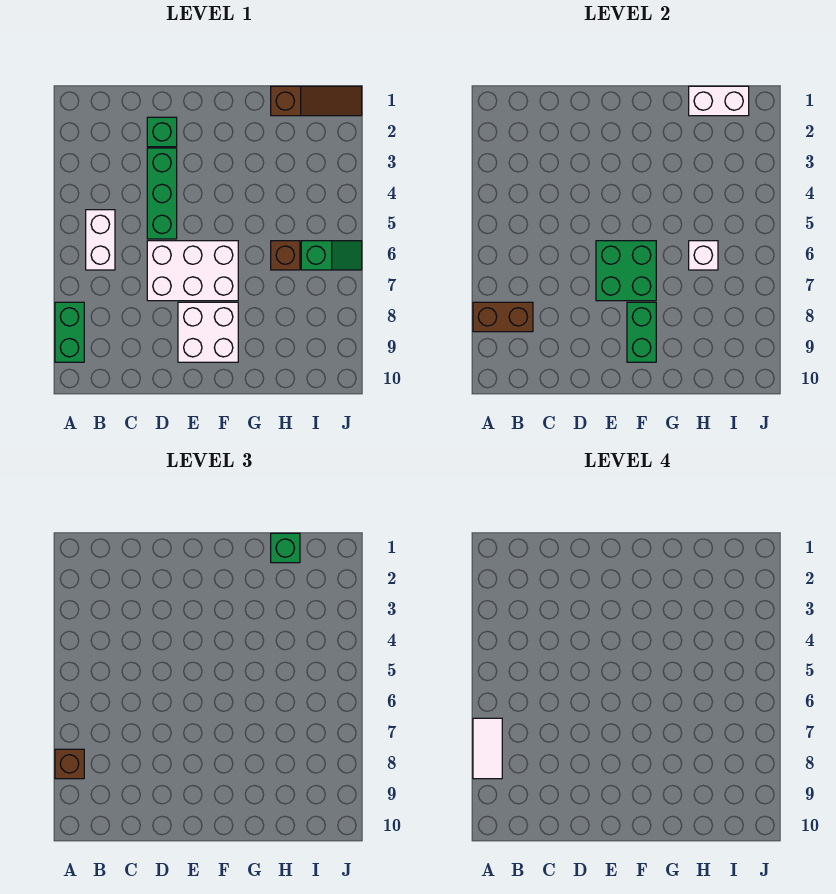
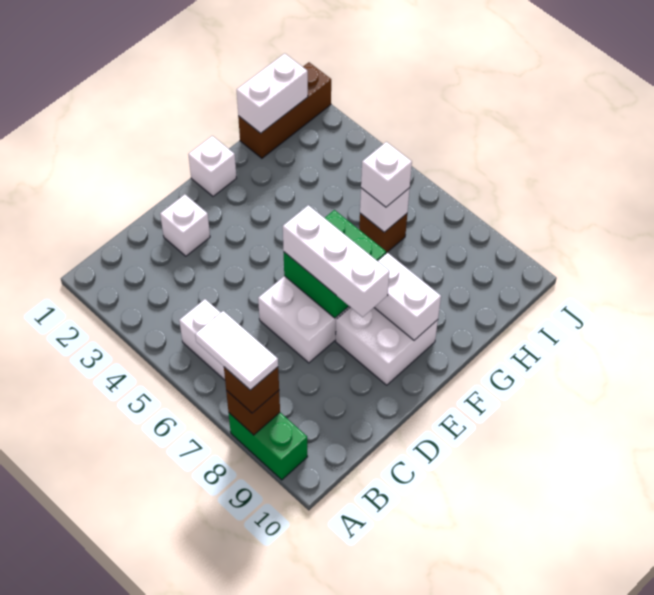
brown 1x2 brick [473,302,533,332] -> brown 1x1 brick [226,390,280,435]
green 1x1 brick [147,117,177,147] -> white 1x1 brick [160,194,210,256]
green 1x3 brick [147,148,177,239] -> none
none -> white 1x3 brick [283,205,389,317]
none -> white 1x1 brick [188,136,236,196]
green 1x2 brick [627,302,656,362] -> white 1x2 brick [374,253,441,340]
brown 1x3 slope [271,86,362,116] -> brown 1x3 brick [238,62,331,158]
green 1x1 brick [271,533,300,563] -> none
none -> white 1x1 brick [361,142,412,207]
green 1x2 slope [301,241,362,270] -> none

